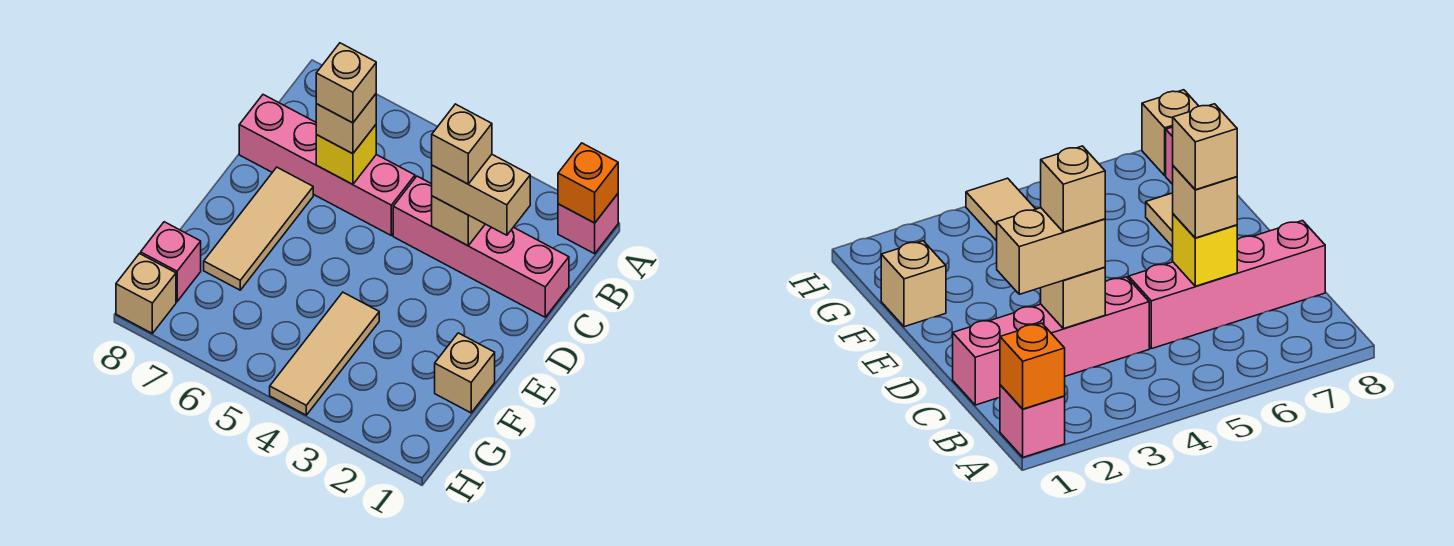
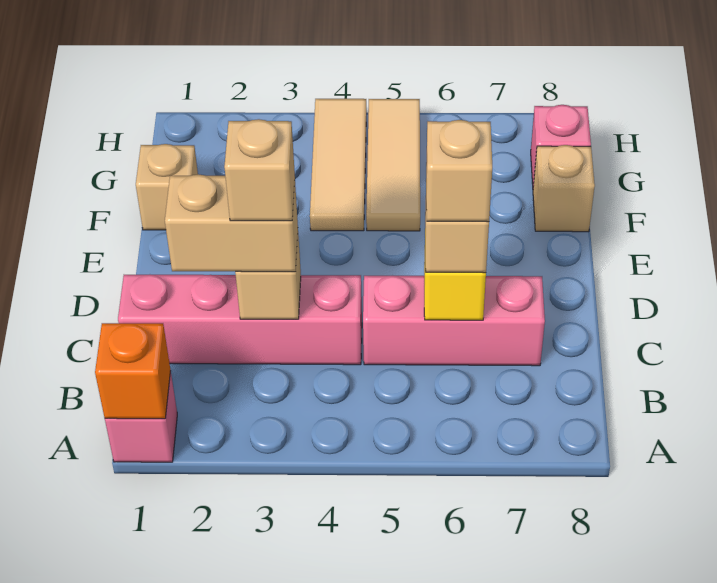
pink 1x4 brick [239,95,415,235] -> pink 1x3 brick [363,276,545,366]
tan 1x3 tile [204,167,313,290] -> tan 1x3 tile moved to [366,99,420,231]
tan 1x1 brick [116,254,176,333] -> tan 1x1 brick moved to [533,145,595,232]

